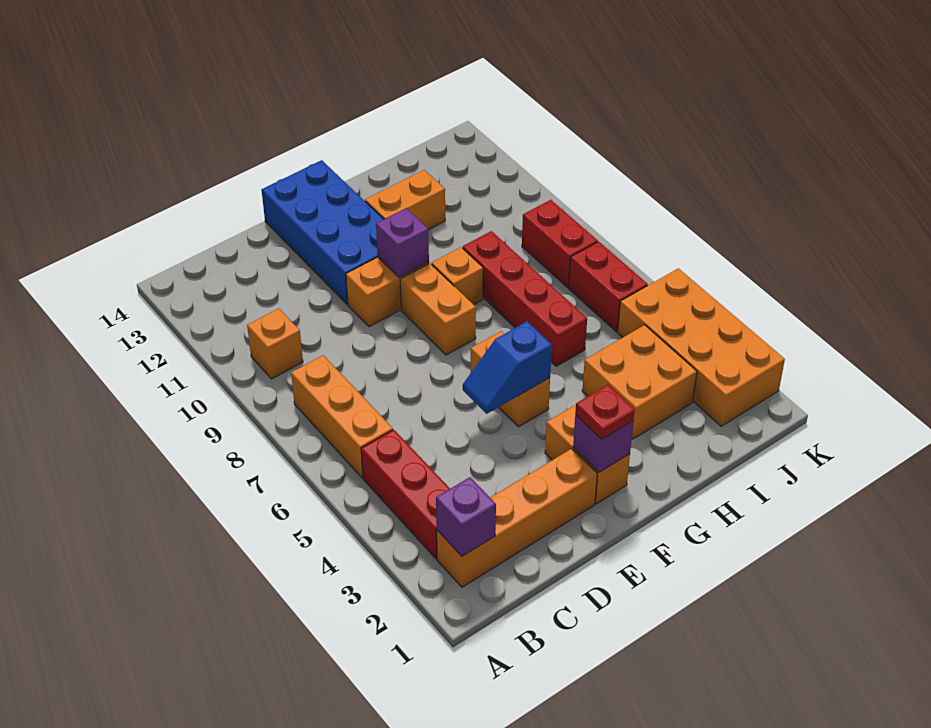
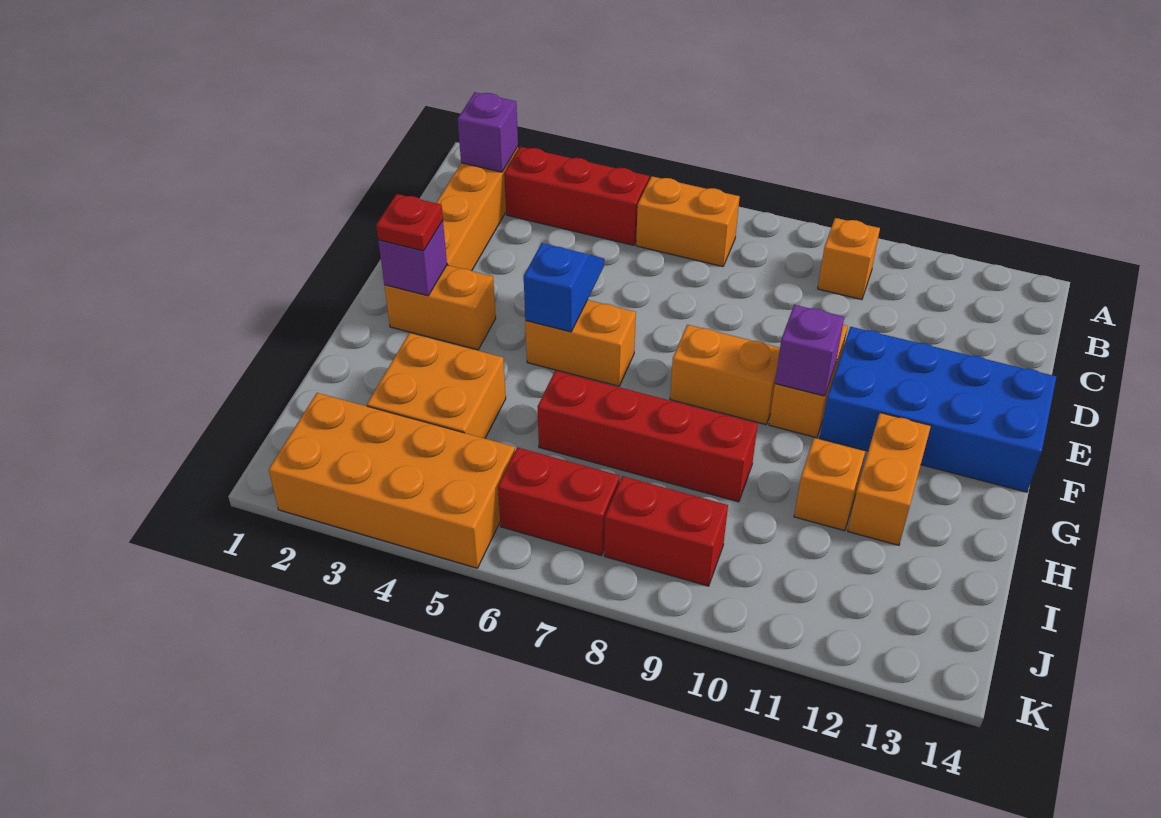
orange 1x3 brick [291,355,393,478] -> orange 1x2 brick [636,176,740,267]
orange 1x1 brick [432,247,483,305] -> orange 1x1 brick moved to [794,438,865,531]

